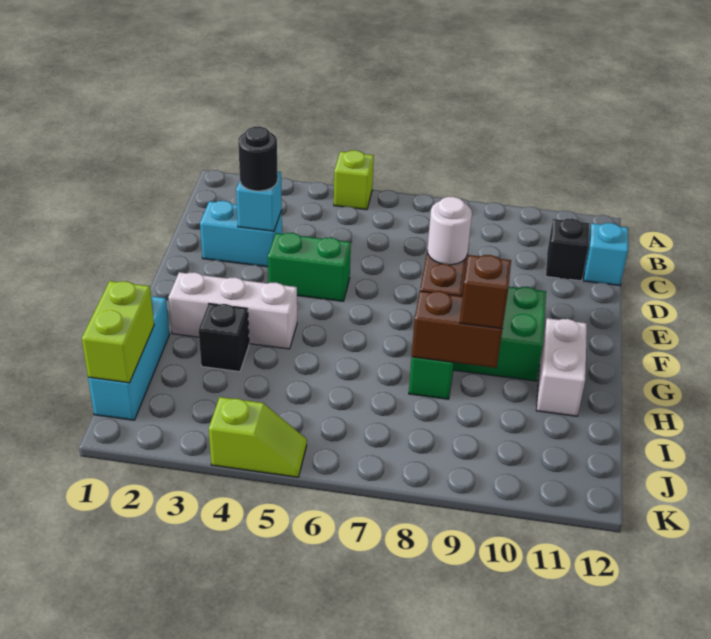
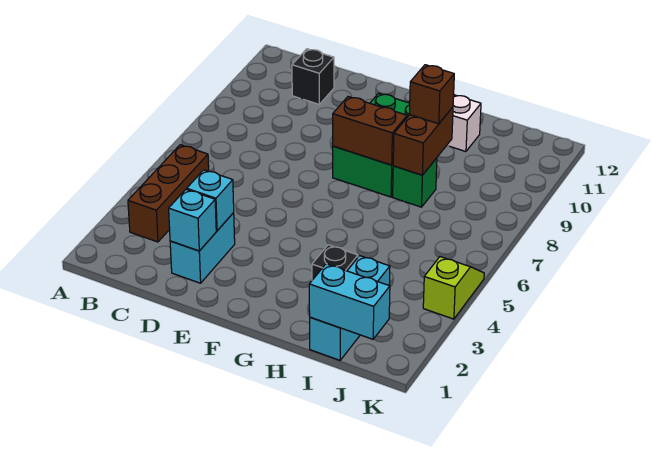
lime 1x1 brick [334,150,374,210] -> none
none -> brown 1x3 brick [128,145,209,242]
cyan 1x1 brick [584,223,628,285] -> cyan 1x1 brick moved to [169,189,216,251]
black 1x1 round brick [238,127,278,191] -> none
green 1x2 brick [268,233,351,301] -> none
white 1x1 round brick [427,197,472,265] -> none
white 1x3 brick [168,272,297,349] -> none
cyan 1x3 brick [88,296,169,420] -> cyan 1x3 brick turned to [310,256,390,360]
lime 1x2 brick [82,281,154,383] -> cyan 1x2 brick [309,264,390,339]

